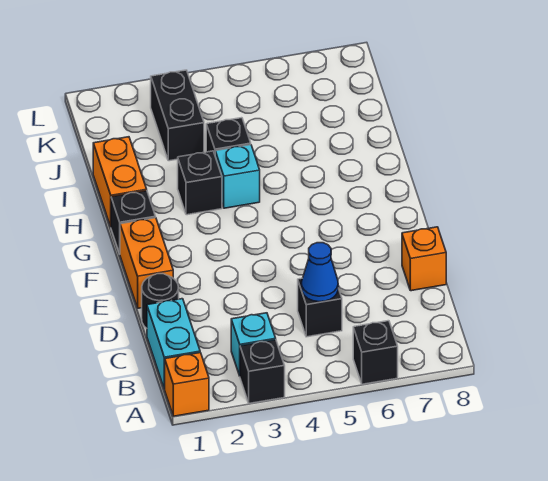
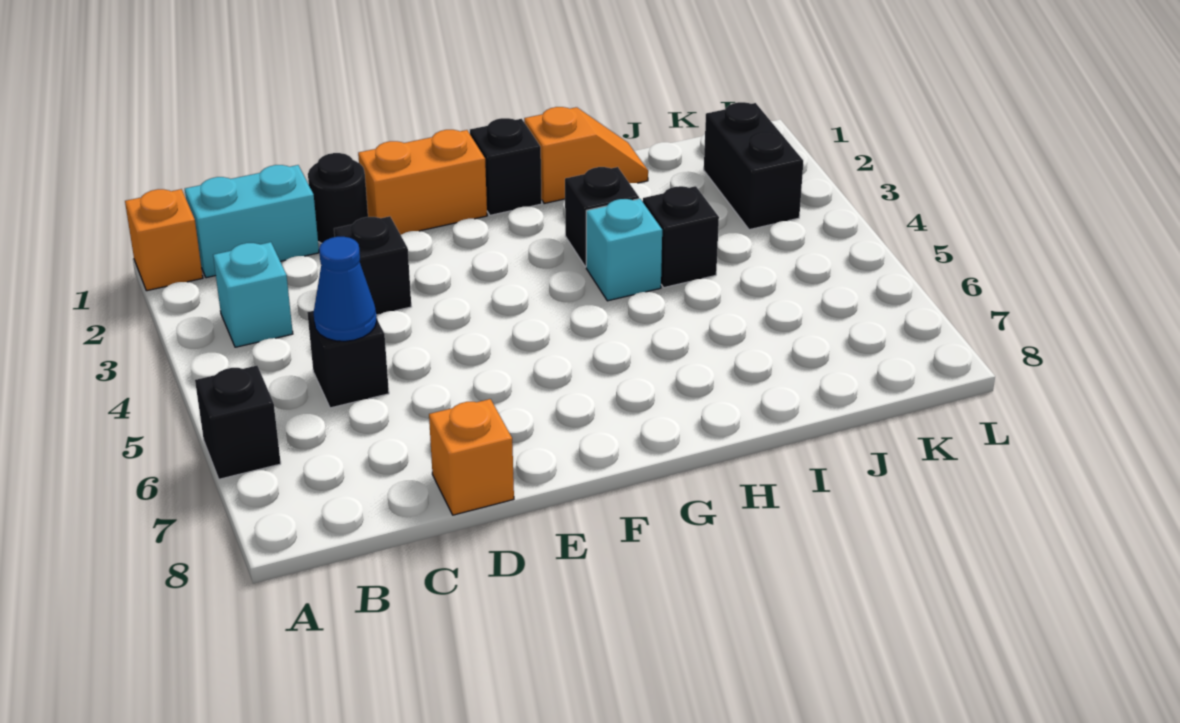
black 1x1 brick [240,340,285,403] -> black 1x1 brick moved to [334,216,411,315]
orange 1x2 brick [93,137,147,227] -> orange 1x2 slope [524,107,648,203]
black 1x2 brick [151,70,204,161] -> black 1x2 brick turned to [704,102,803,230]

